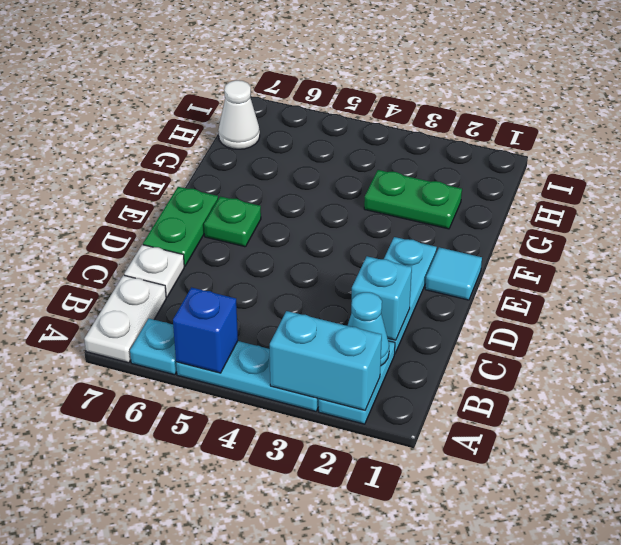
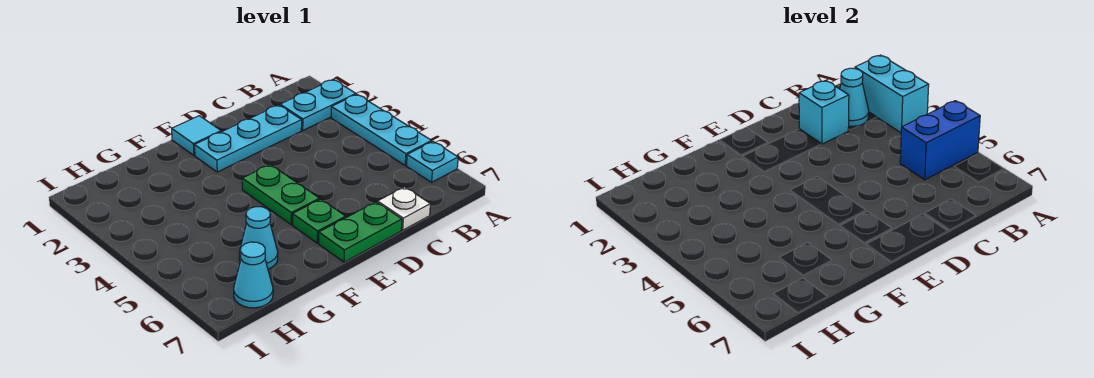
blue 1x1 brick [173,287,238,373] -> blue 1x2 brick [900,101,980,180]
white 1x2 plate [84,275,166,363] -> none
green 1x2 plate [364,170,462,229] -> green 1x2 plate moved to [242,164,320,225]
none -> cyan 1x1 cone [239,207,278,269]
white 1x1 cone [218,80,260,149] -> cyan 1x1 cone [234,242,273,308]

